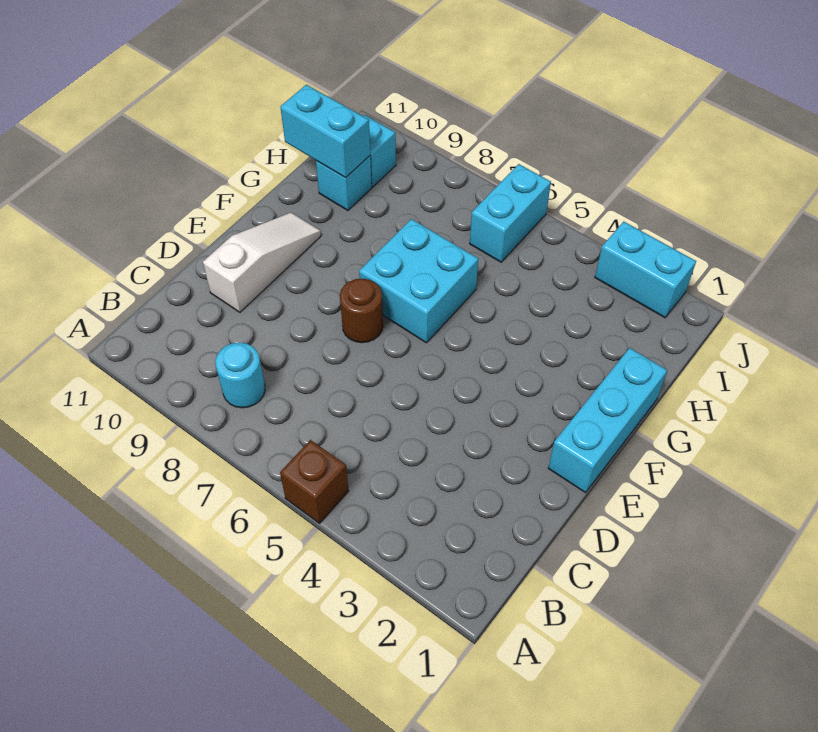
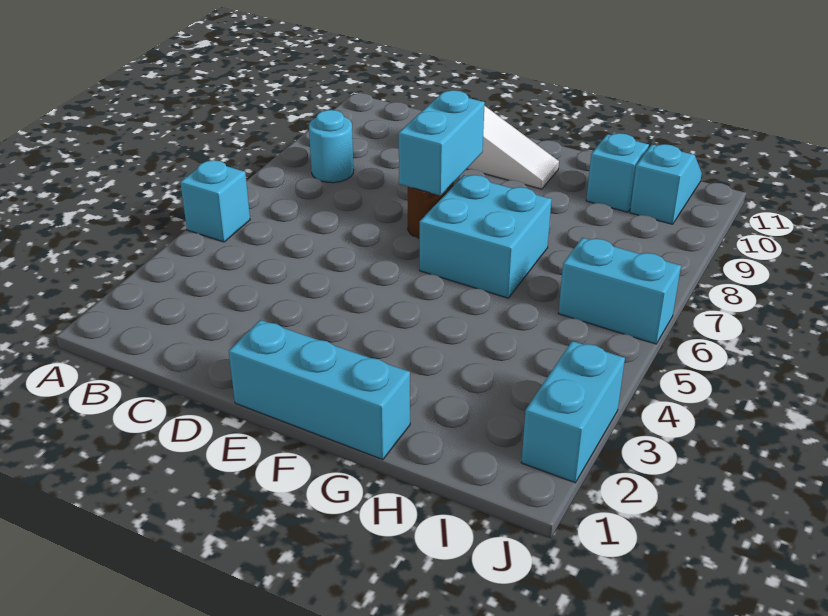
brown 1x1 brick [280,440,349,523] -> cyan 1x1 brick [180,160,250,242]
cyan 1x2 brick [280,85,370,178] -> cyan 1x2 brick moved to [399,90,485,196]

